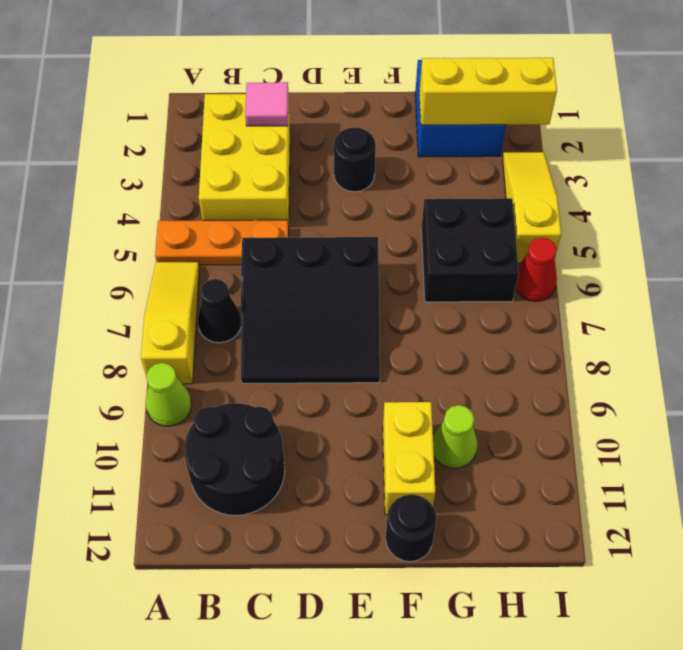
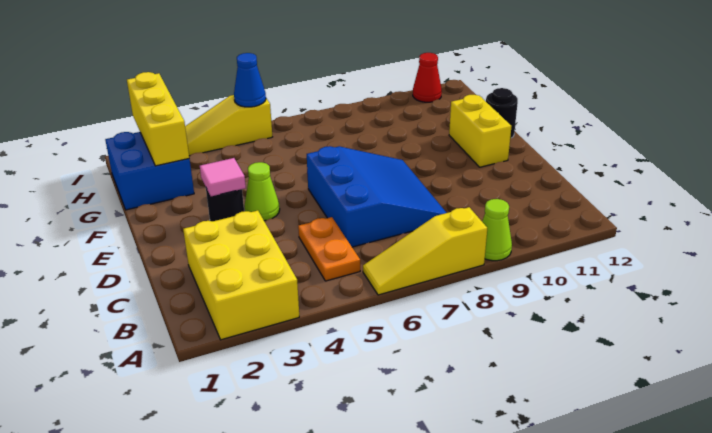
orange 1x3 plate [155,220,289,265] -> orange 1x2 plate [298,217,360,281]
yellow 2x3 brick [199,94,290,227] -> yellow 2x3 brick turned to [183,210,299,340]
black 1x1 cone [198,279,241,343] -> none
black 2x2 round brick [184,403,285,515] -> none
pink 1x1 tile [245,82,288,126] -> pink 1x1 tile moved to [200,158,246,196]
black 3x3 slope [241,237,380,384] -> blue 3x3 slope [307,146,446,247]
yellow 1x2 brick [383,402,435,515] -> yellow 1x2 brick turned to [449,95,512,167]
black 2x2 brick [421,198,519,302] -> none
lime 1x1 cone [433,405,478,468] -> lime 1x1 cone moved to [244,162,280,221]
none -> blue 1x1 cone [234,53,266,107]
red 1x1 cone [515,237,557,301] -> red 1x1 cone moved to [413,53,442,102]

